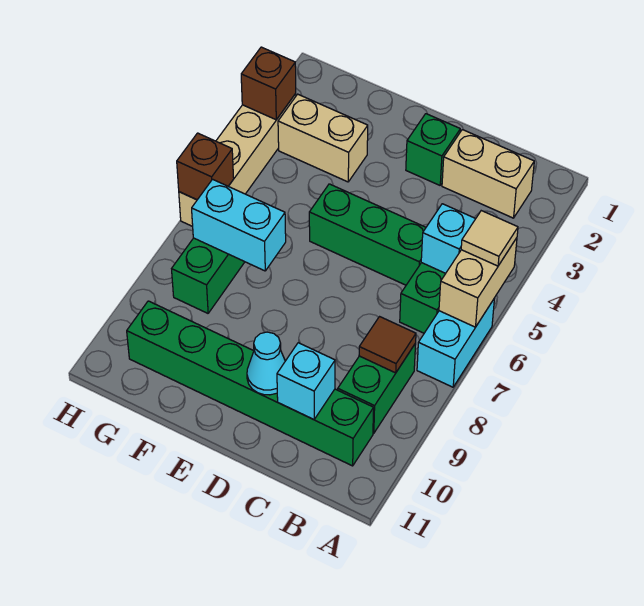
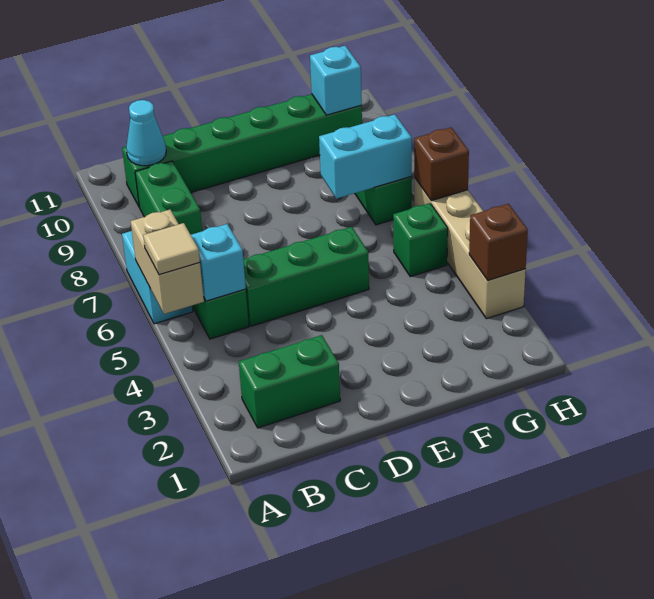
tan 1x2 brick [442,130,534,218] -> green 1x2 brick [239,335,340,428]
brown 1x1 tile [359,317,416,373] -> none
cyan 1x1 brick [277,343,335,420] -> cyan 1x1 brick moved to [310,46,362,115]
green 1x1 brick [406,114,460,185] -> green 1x1 brick moved to [393,203,448,277]
cyan 1x1 cone [247,332,285,395] -> cyan 1x1 cone moved to [126,100,166,166]
tan 1x2 brick [278,94,368,182] -> none

